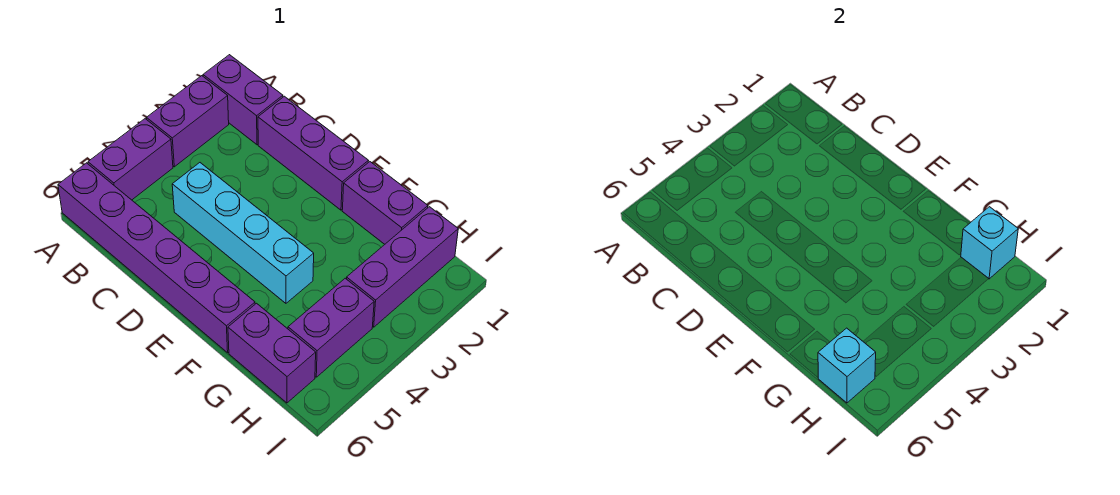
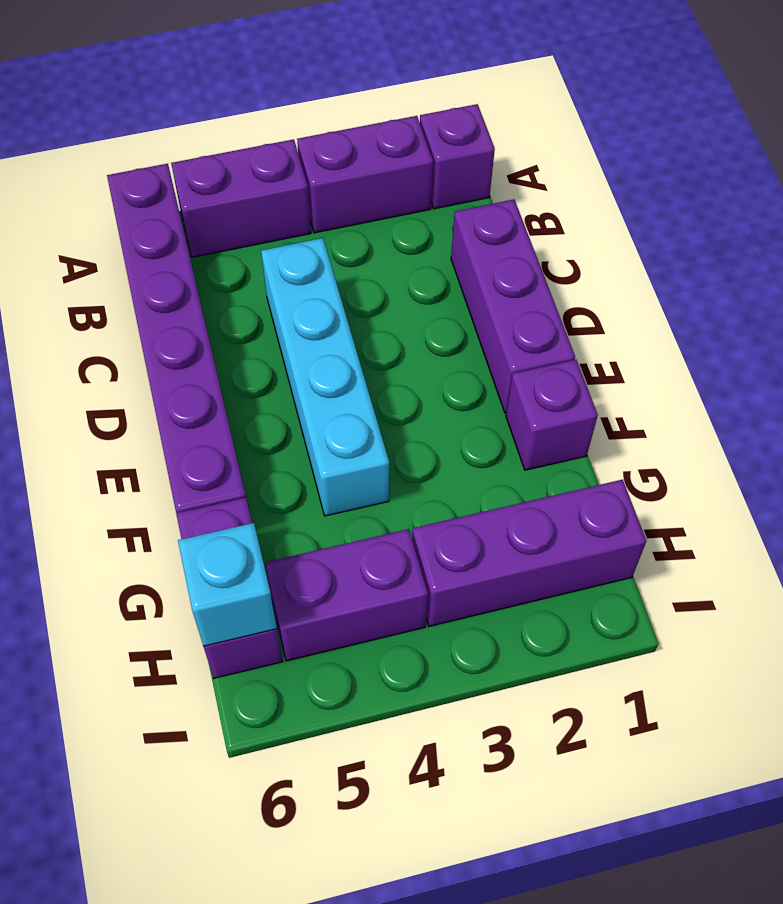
purple 1x2 brick [203,55,283,145] -> purple 1x1 brick [420,104,495,209]
purple 1x2 brick [342,162,428,244] -> purple 1x1 brick [506,359,598,470]
cyan 1x1 brick [961,207,1018,279] -> none

